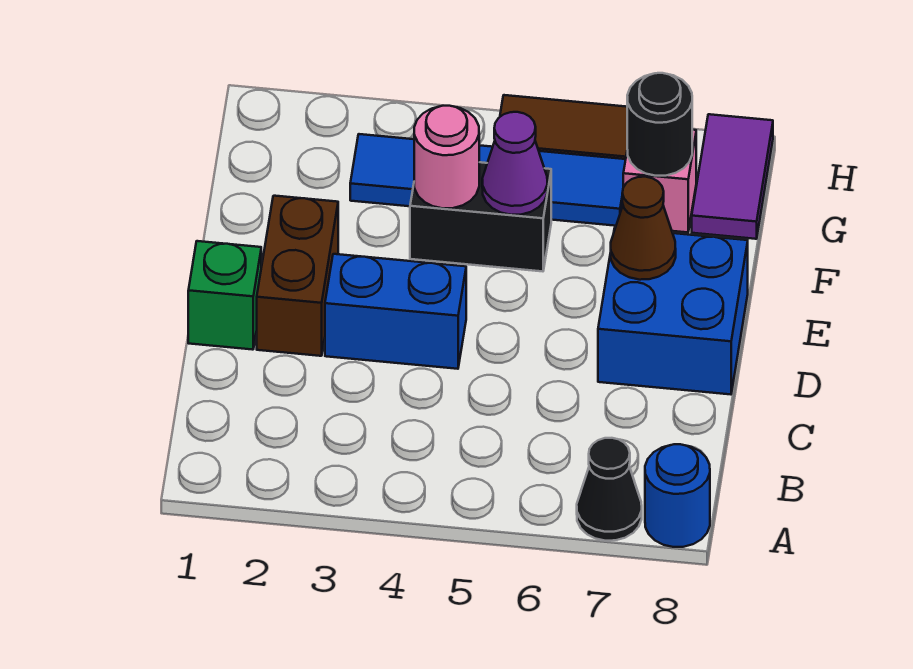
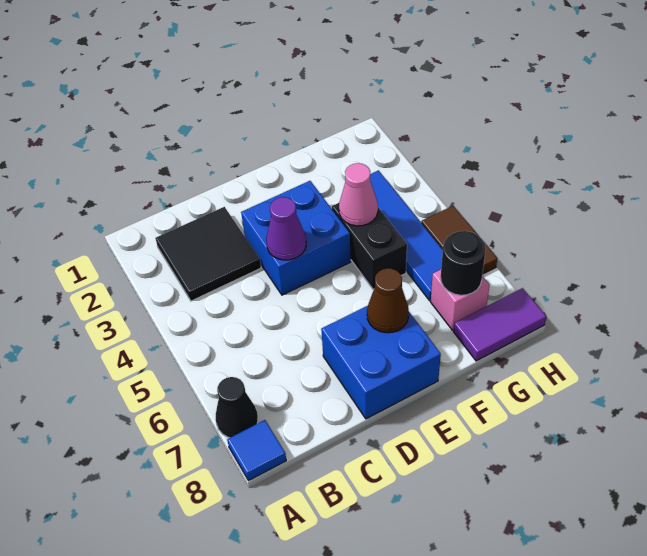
blue 1x1 round brick [645,444,710,547] -> blue 1x1 tile [227,420,286,481]
none -> black 2x2 tile [156,207,261,301]
green 1x1 brick [188,241,261,350] -> none
brown 1x2 brick [257,196,338,356] -> none
blue 1x2 brick [325,254,466,369] -> blue 2x2 brick [241,181,351,295]
pink 1x1 round brick [414,106,479,208] -> pink 1x1 cone [339,163,378,226]
purple 1x1 cone [482,112,547,215] -> purple 1x1 cone moved to [266,197,306,260]

